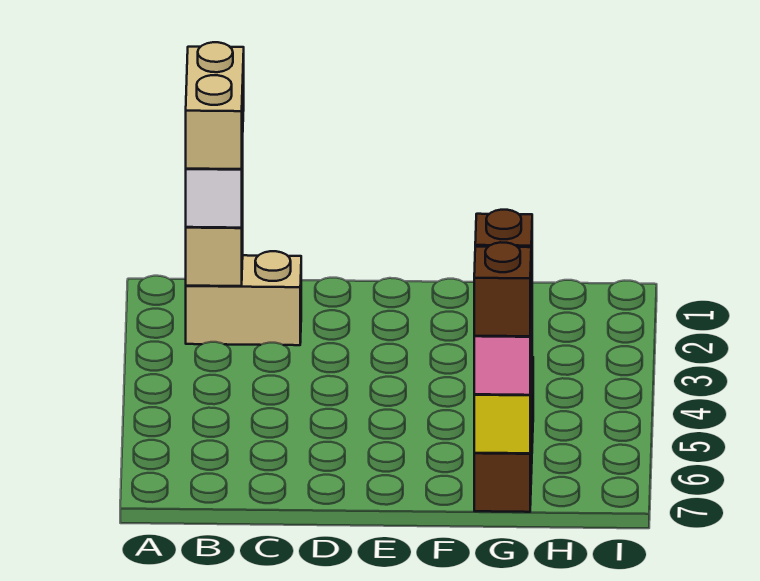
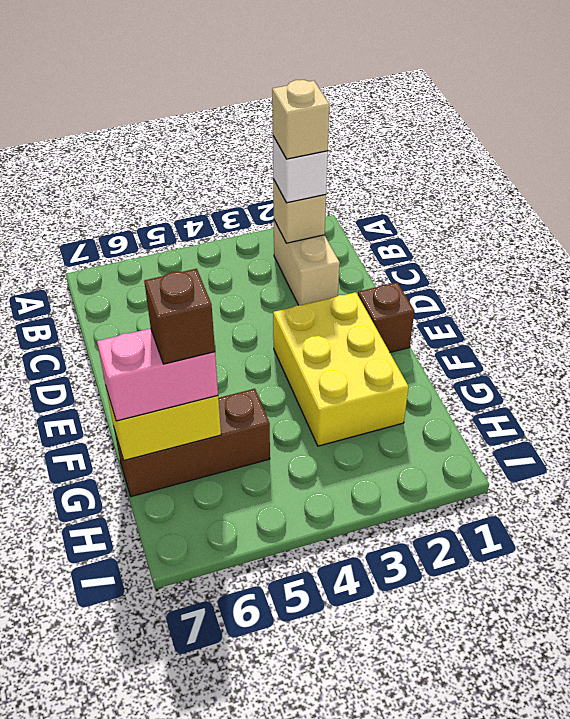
tan 1x2 brick [186,42,244,169] -> tan 1x1 brick [272,80,329,159]
none -> yellow 2x3 brick [273,292,409,446]
brown 1x1 brick [474,242,531,336] -> brown 1x1 brick moved to [358,282,414,352]

